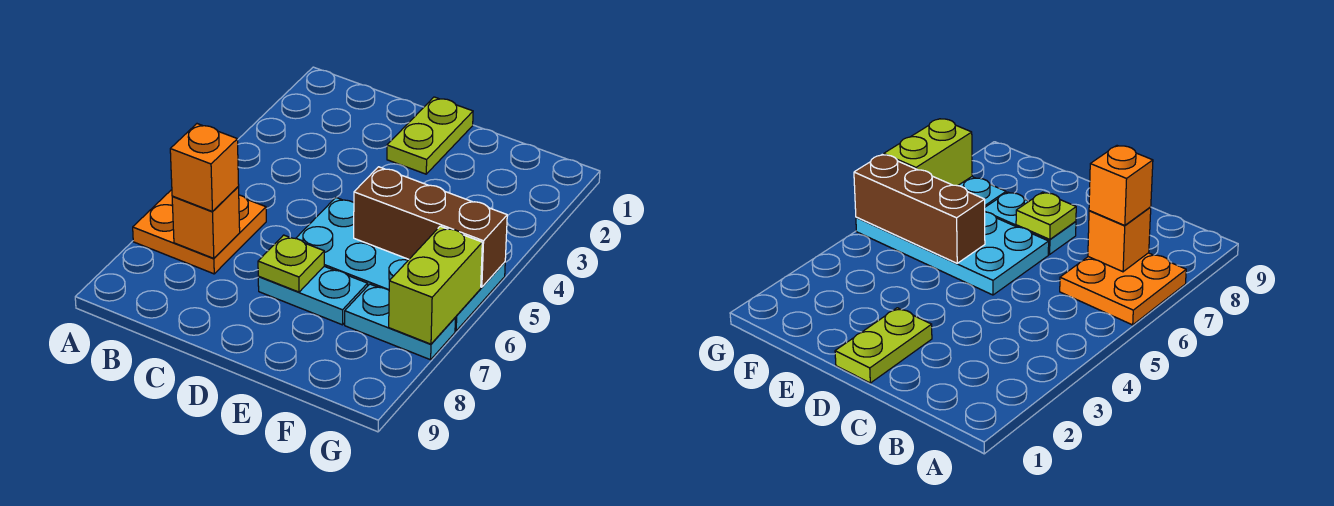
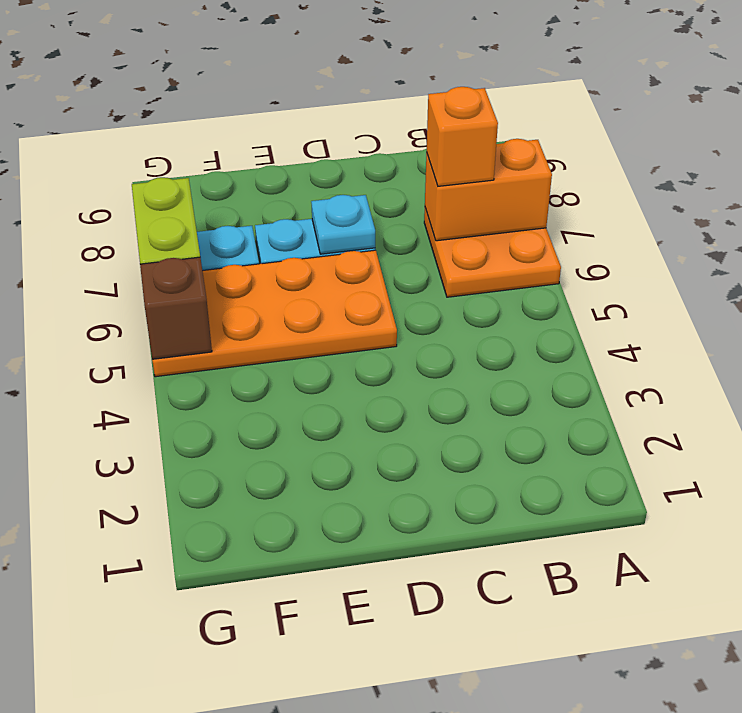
orange 1x1 brick [172,187,240,258] -> orange 1x2 brick [425,139,552,241]
lime 1x2 plate [387,97,473,174] -> none
cyan 2x4 plate [296,197,505,331] -> orange 2x4 plate [152,250,397,377]
lime 1x1 plate [258,235,324,292] -> cyan 1x1 plate [311,195,375,254]
brown 1x3 brick [354,167,507,287] -> brown 1x1 brick [140,257,212,359]

